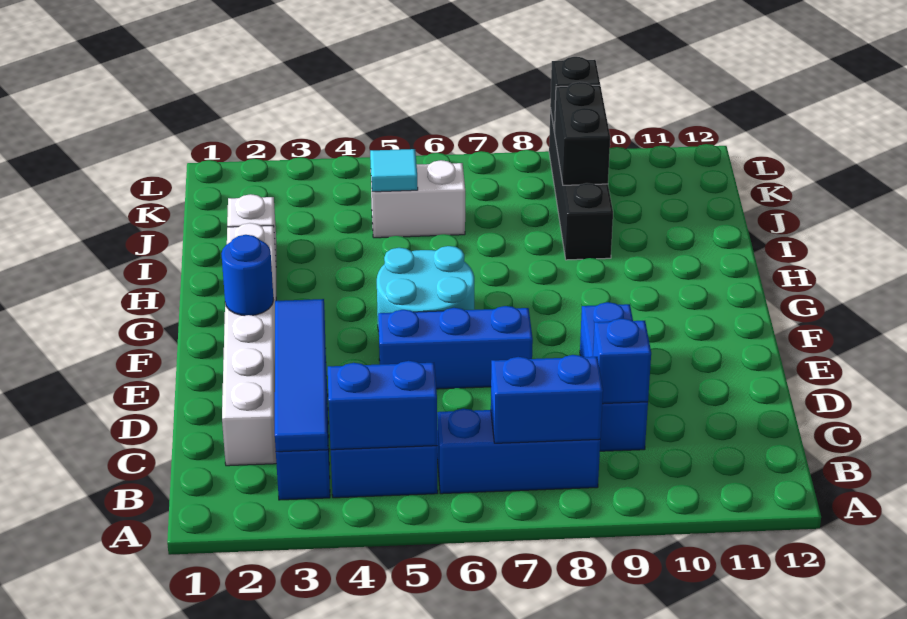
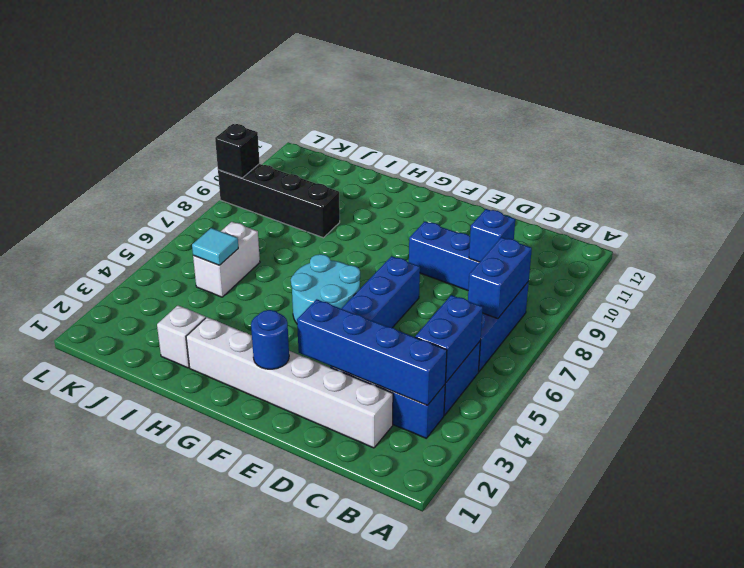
blue 1x4 tile [275,299,328,452] -> blue 1x4 brick [297,299,447,405]
black 1x2 brick [554,82,610,185] -> none

